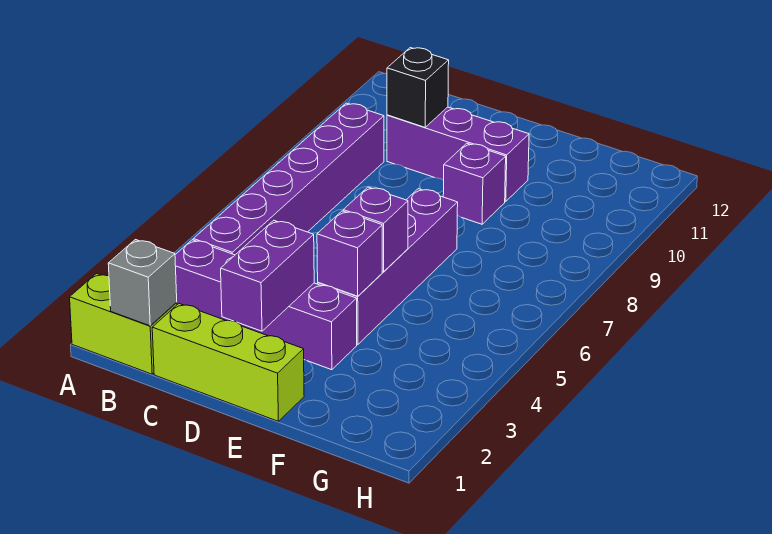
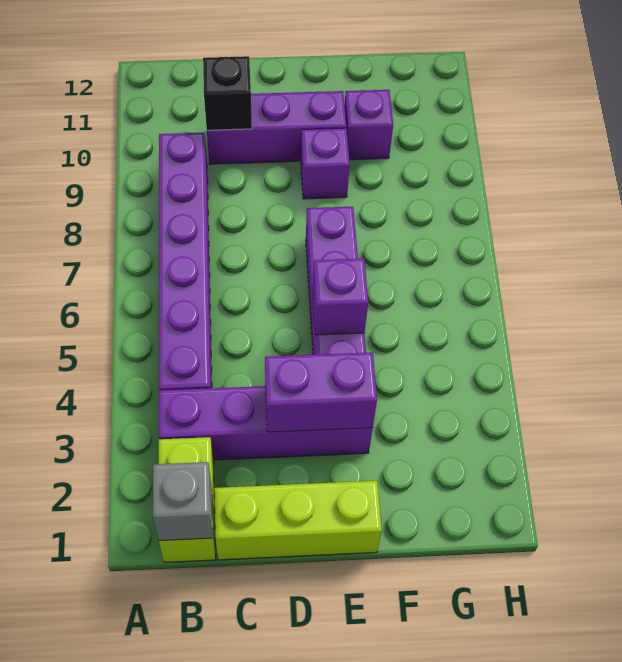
lime 1x2 brick [70,274,177,374] -> lime 1x2 brick turned to [159,437,216,562]
purple 1x2 brick [221,220,314,331] -> purple 1x2 brick turned to [265,352,377,432]
purple 1x1 brick [317,211,382,296] -> purple 1x1 brick moved to [345,90,393,160]

